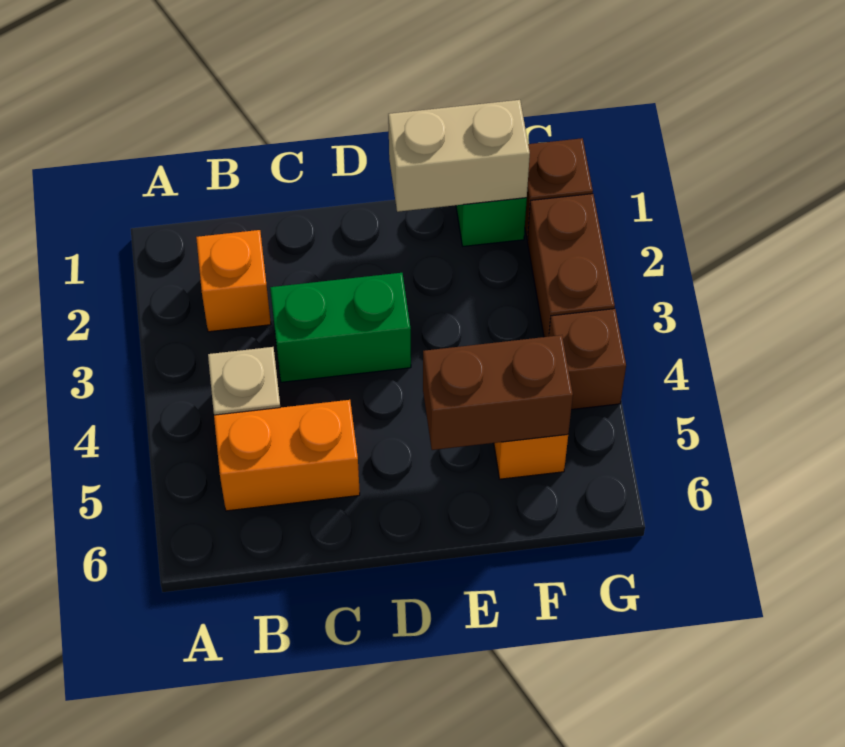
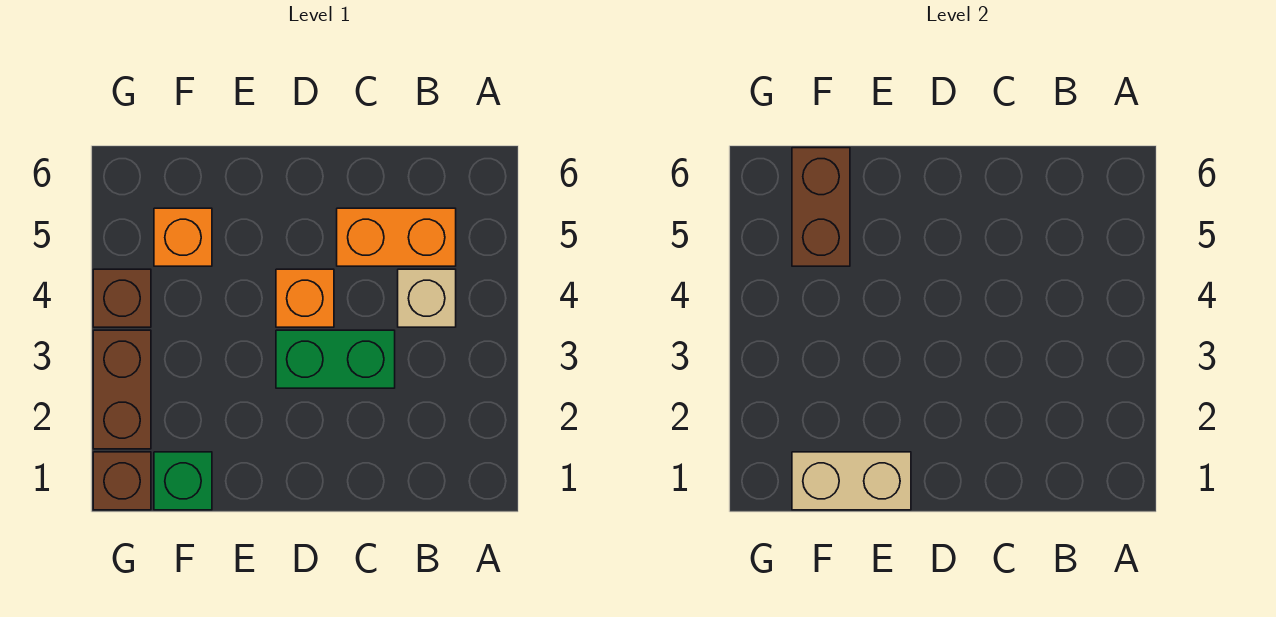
orange 1x1 brick [196,230,271,332] -> orange 1x1 brick moved to [276,269,334,327]
brown 1x2 brick [423,335,573,450] -> brown 1x2 brick turned to [792,148,850,266]

